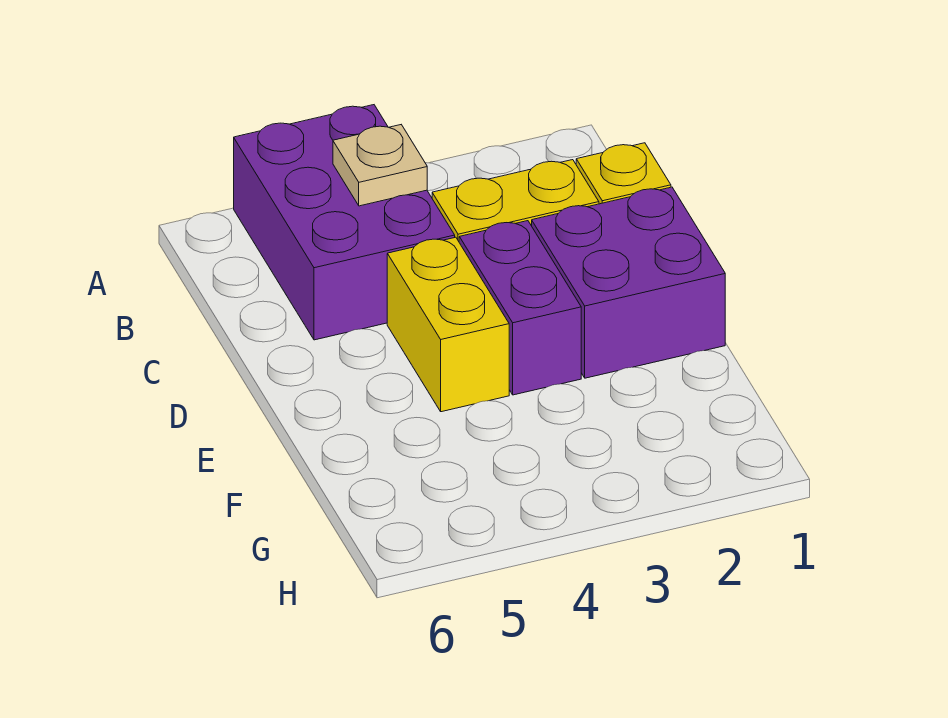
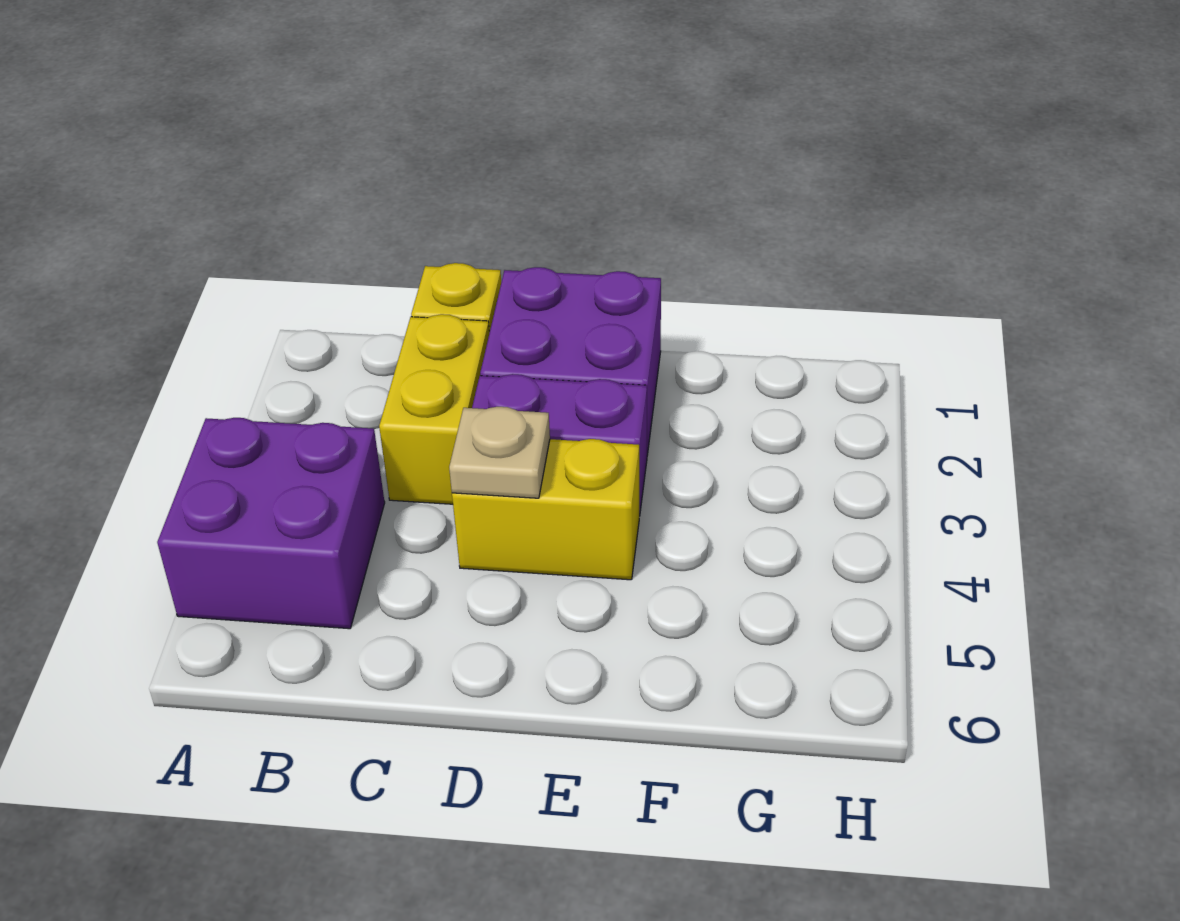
purple 2x3 brick [234,105,455,340] -> purple 2x2 brick [157,418,385,629]
tan 1x1 plate [333,125,427,206] -> tan 1x1 plate moved to [449,407,550,498]

